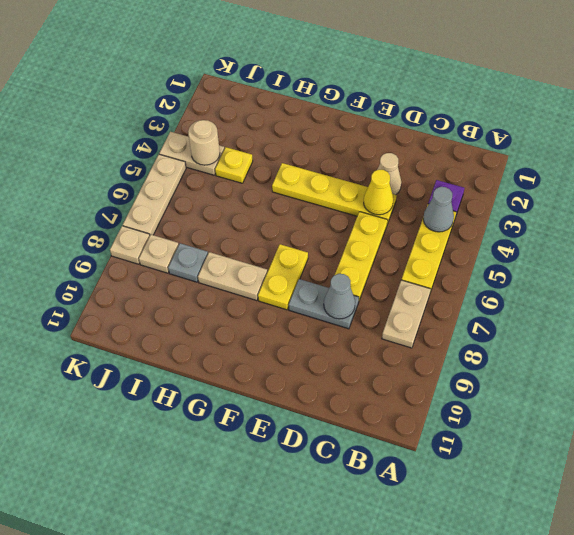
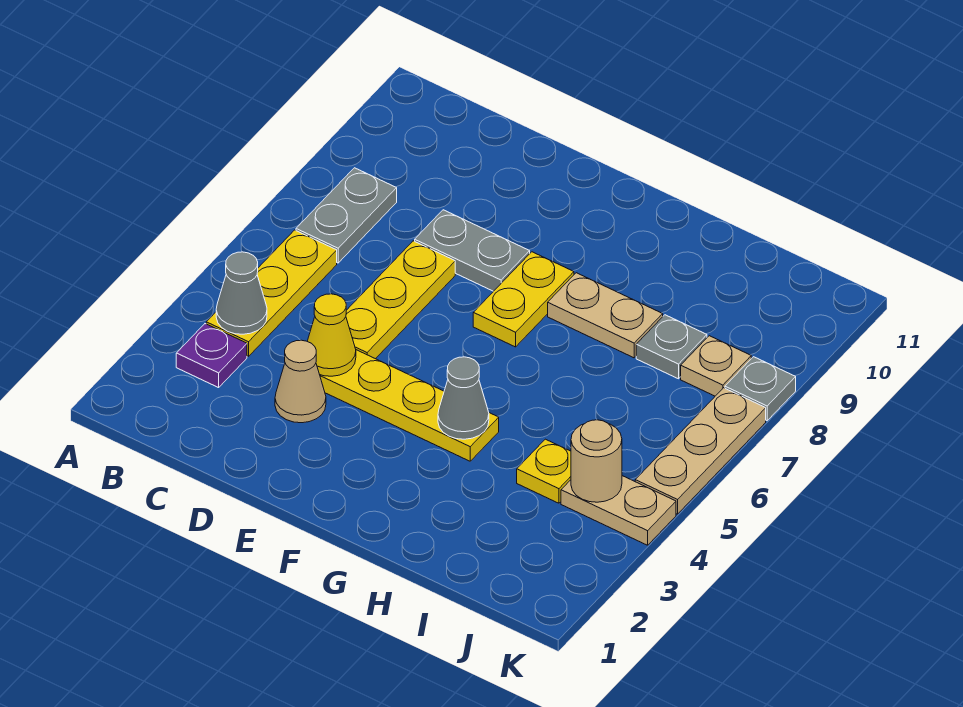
tan 1x2 plate [382,280,431,348] -> grey 1x2 plate [296,168,397,263]
grey 1x1 cone [324,274,355,319] -> grey 1x1 cone moved to [438,357,489,439]
tan 1x1 plate [110,226,150,264] -> grey 1x1 plate [725,357,796,421]

